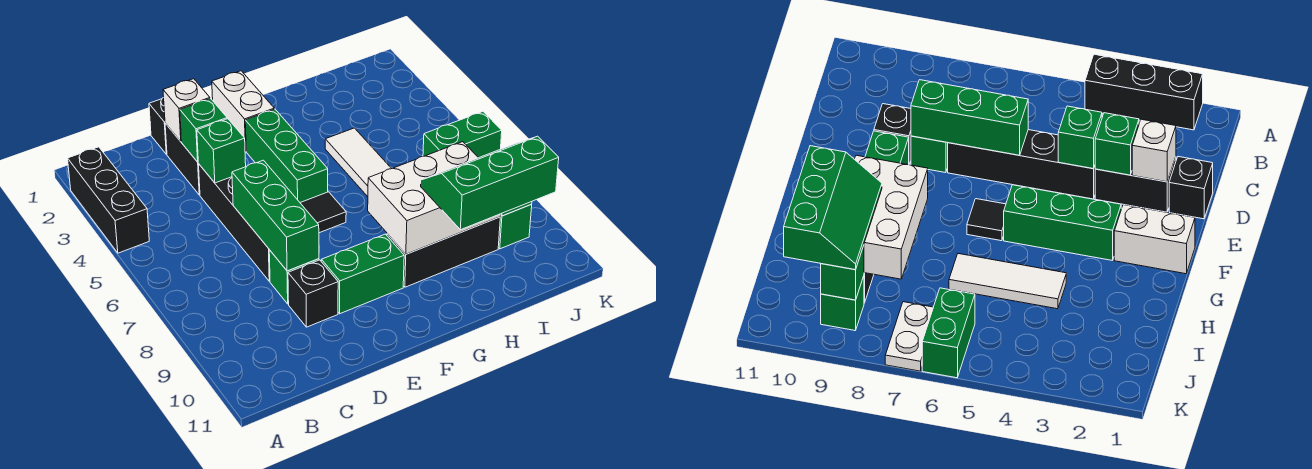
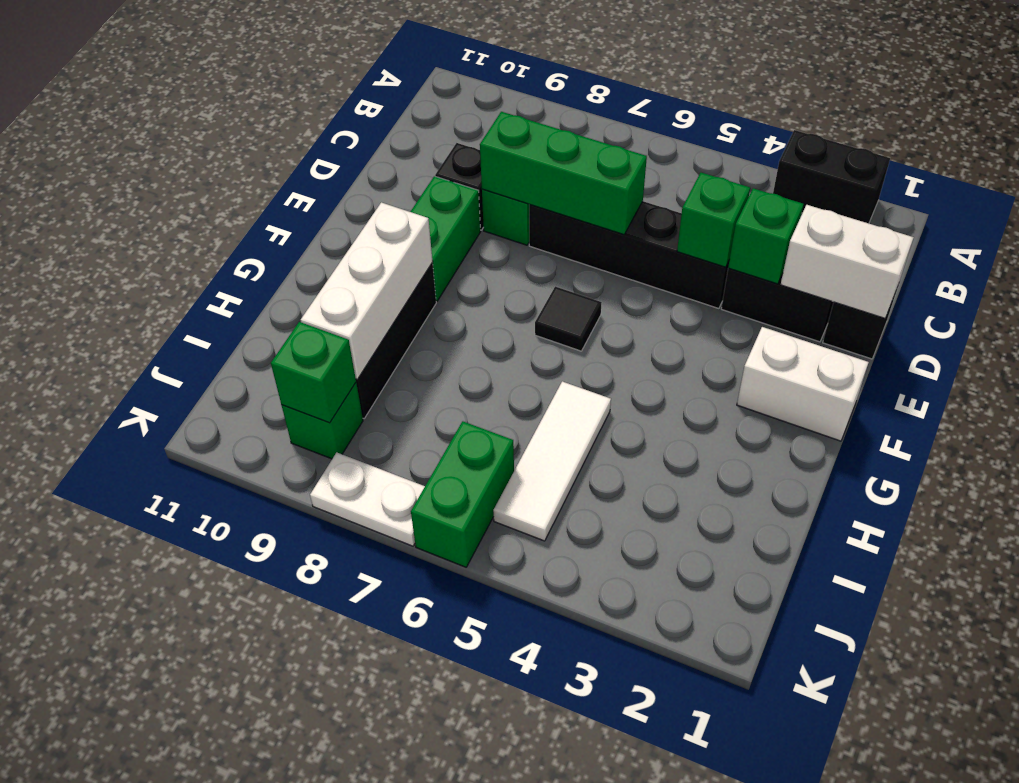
black 1x3 brick [68,147,149,253] -> black 1x2 brick [773,130,890,223]
white 1x1 brick [163,79,210,142] -> white 1x2 brick [780,205,914,318]
green 1x3 brick [245,109,328,203] -> none
white 2x3 brick [368,142,501,254] -> white 1x3 brick [301,202,433,379]
white 1x3 tile [325,128,392,197] -> white 1x3 tile turned to [493,381,611,541]
green 2x3 slope [421,136,559,230] -> none
white 1x2 plate [885,302,933,371] -> white 1x2 plate turned to [310,452,425,546]

